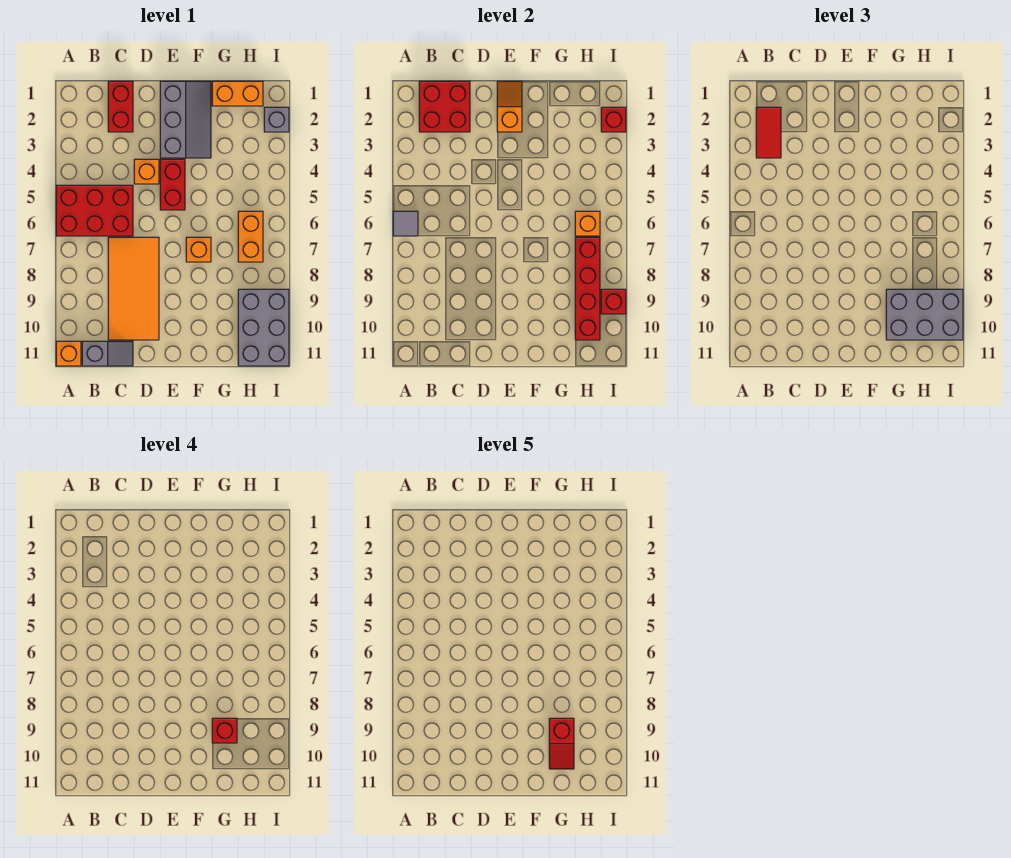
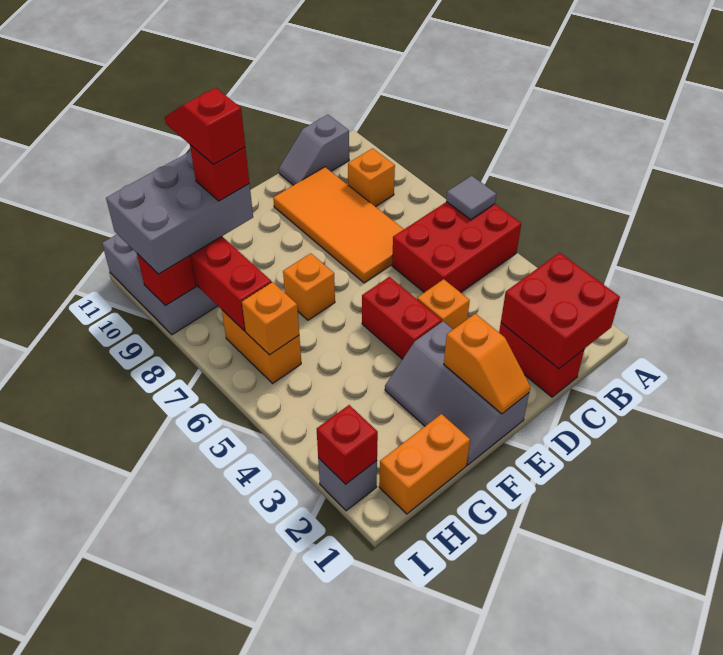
orange 1x1 brick [56,341,81,366] -> orange 1x1 brick moved to [348,148,395,207]
red 1x2 tile [756,107,781,158] -> none

